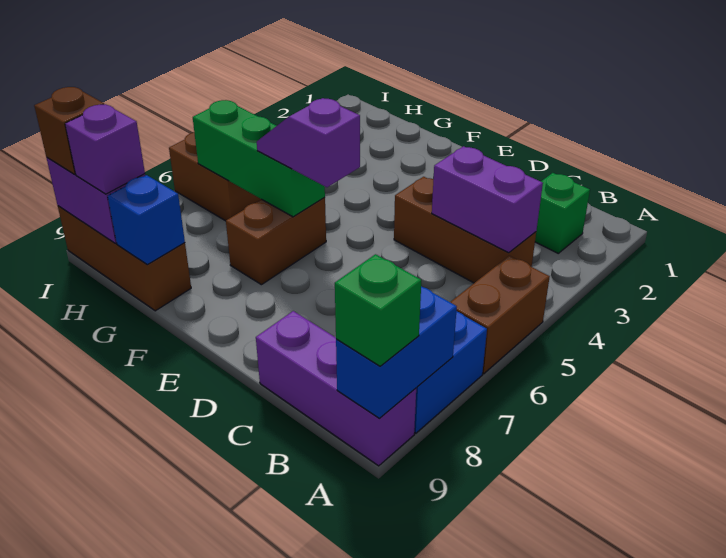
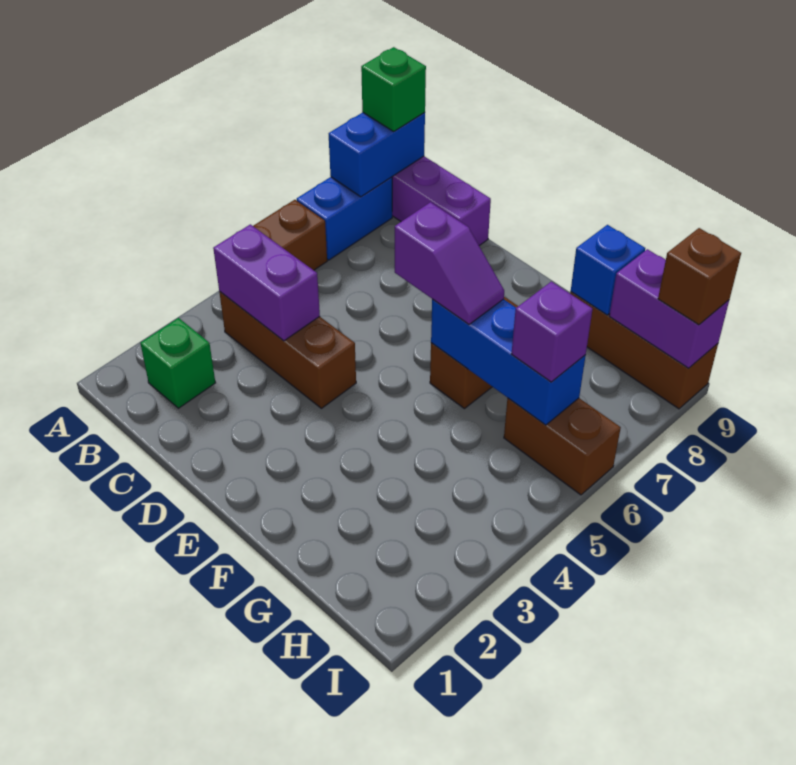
green 1x3 brick [193,100,325,217] -> blue 1x3 brick [431,299,586,425]
purple 1x1 brick [65,104,145,194] -> purple 1x1 brick moved to [512,282,593,382]

